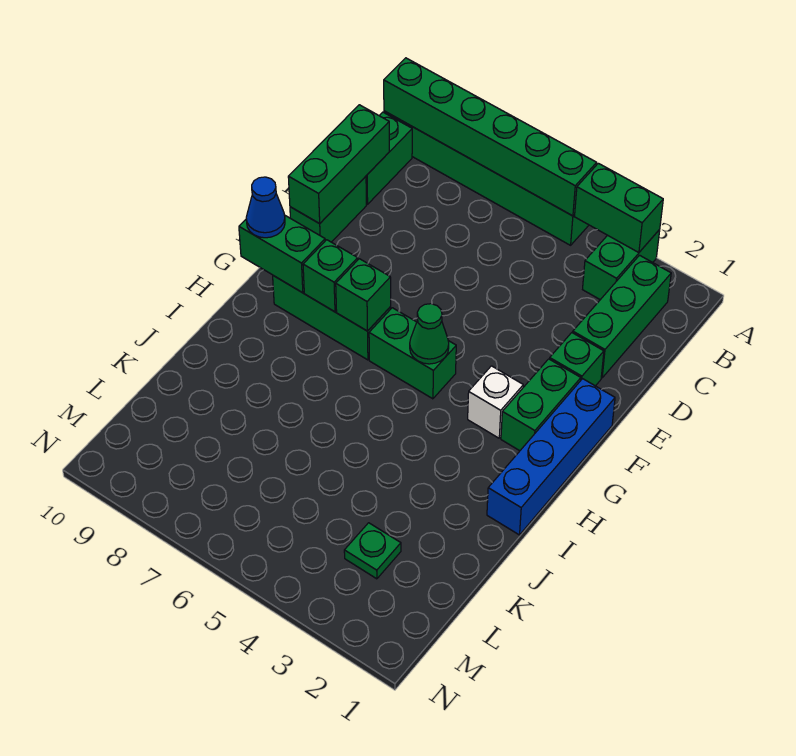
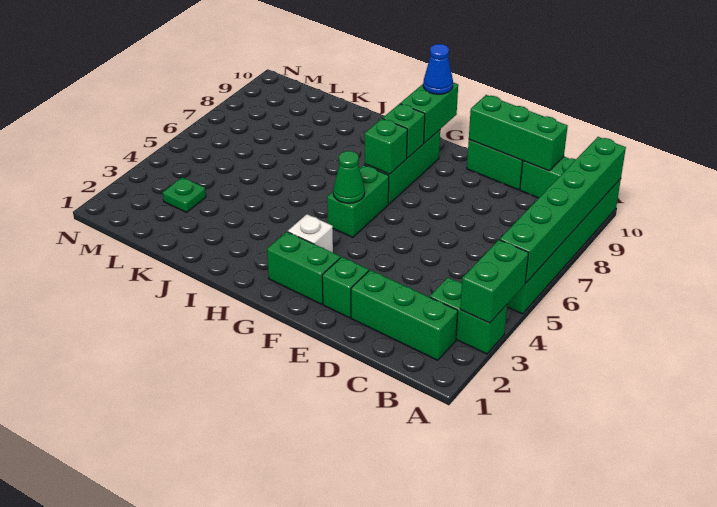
blue 1x4 brick [487,379,615,535] -> none

